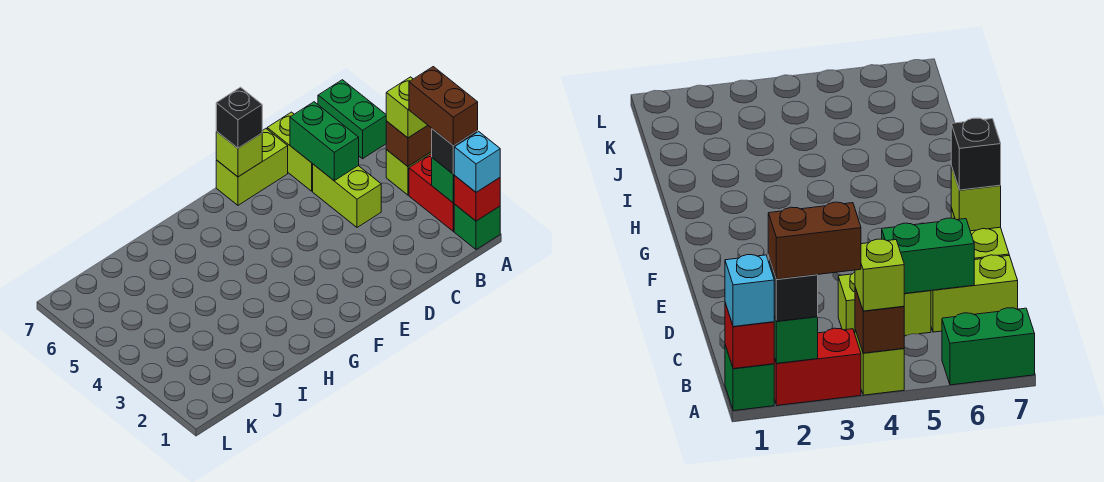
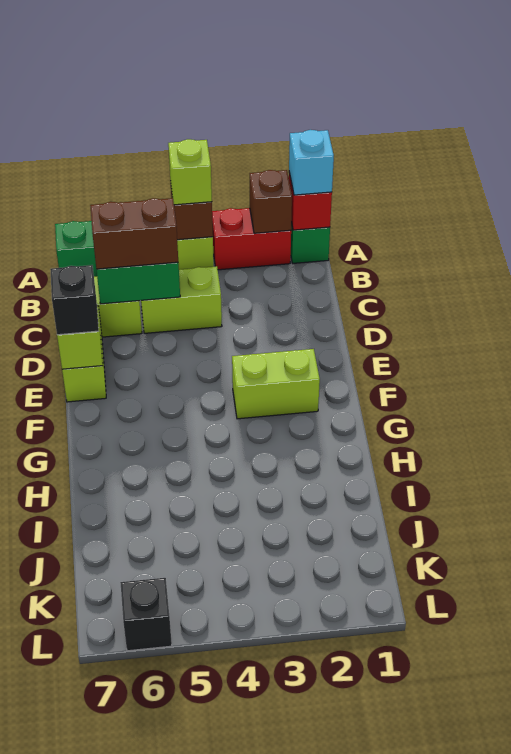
green 1x1 brick [432,158,455,203] -> brown 1x1 brick [250,170,292,233]
black 1x1 brick [432,129,478,174] -> black 1x1 brick moved to [120,578,172,651]
brown 1x2 brick [409,67,478,146] -> brown 1x2 brick moved to [90,198,178,269]
none -> lime 1x2 brick [232,349,320,419]

